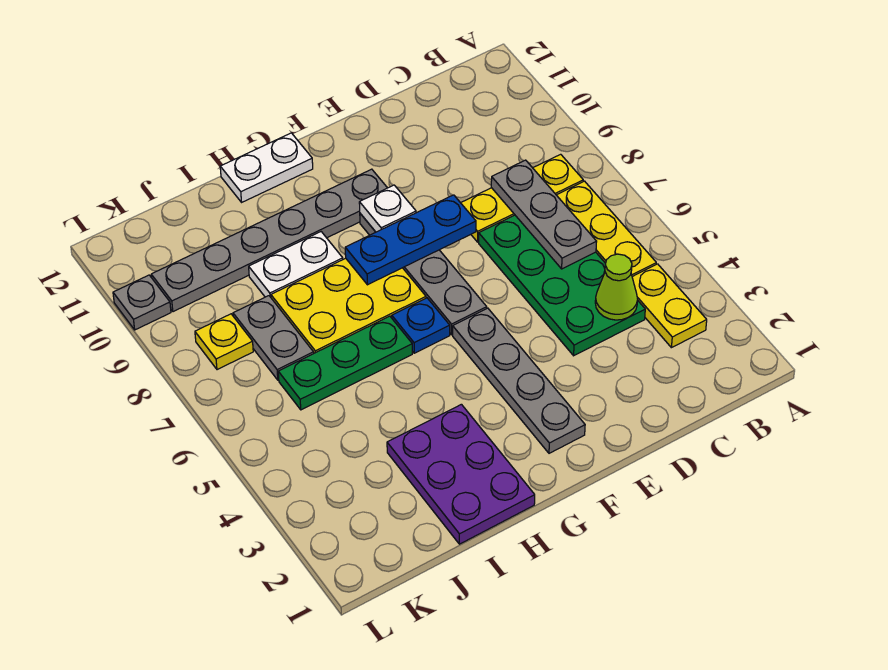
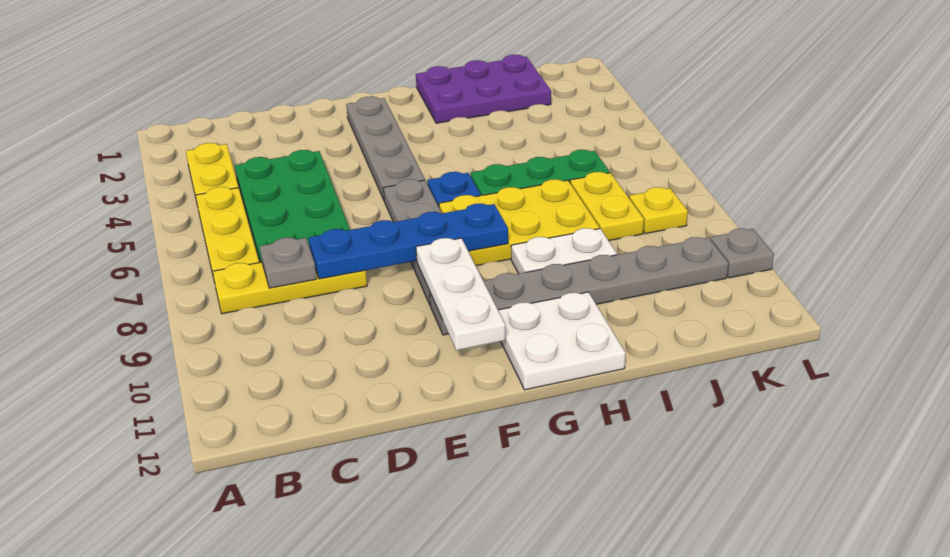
lime 1x1 cone [595,254,638,320] -> none
grey 1x3 plate [491,160,597,269] -> grey 1x1 plate [260,238,317,288]
blue 1x3 plate [345,195,476,285] -> blue 1x4 plate [309,203,508,279]
white 1x1 plate [359,185,416,232] -> white 1x3 plate [416,238,505,350]
white 1x2 plate [220,133,313,202] -> white 2x2 plate [498,292,626,390]
purple 2x3 plate [387,404,535,544] -> purple 2x3 plate turned to [416,55,551,123]
grey 1x2 plate [233,296,314,380] -> yellow 1x2 plate [570,172,644,241]

